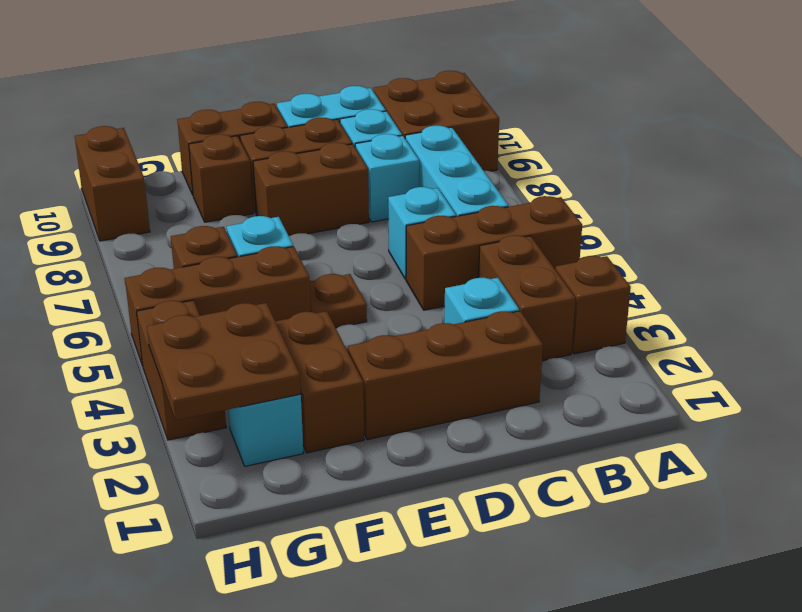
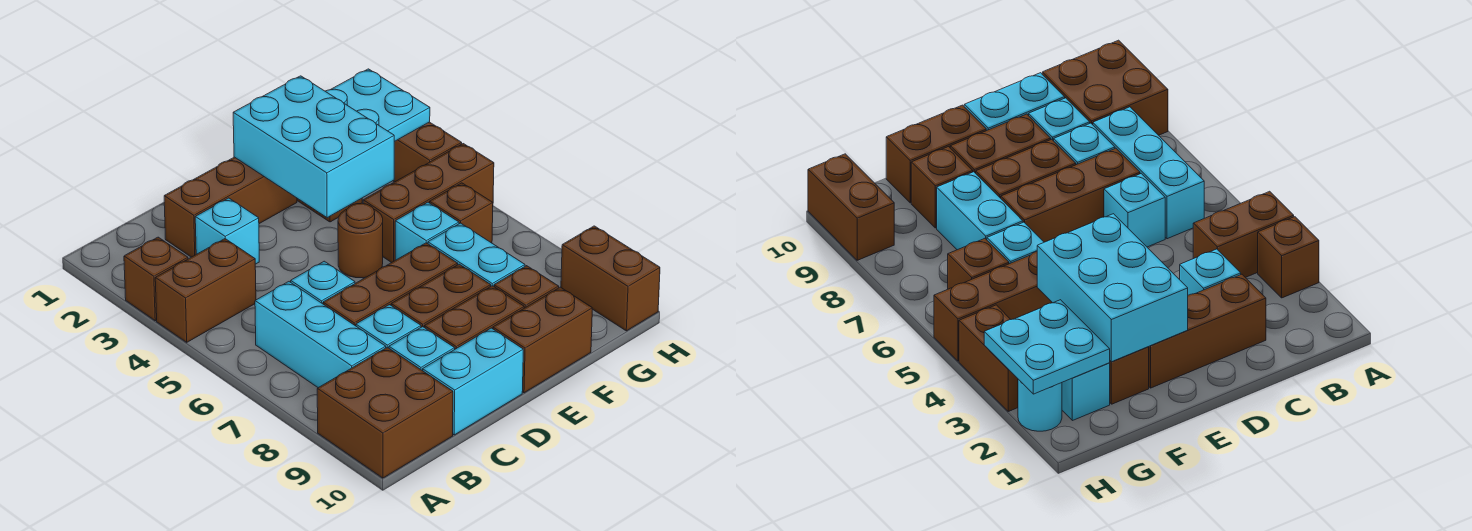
brown 1x3 brick [406,196,582,310] -> brown 1x3 brick moved to [323,243,458,326]
brown 1x2 brick [479,235,575,361] -> brown 1x2 brick turned to [155,239,256,342]
none -> cyan 2x3 brick [233,76,394,218]
brown 1x1 plate [310,274,367,328] -> brown 1x1 round brick [338,203,383,278]
none -> cyan 1x2 brick [428,223,525,286]
brown 2x2 plate [147,303,301,420] -> cyan 2x2 plate [325,69,430,142]
none -> cyan 1x1 round brick [1018,379,1062,431]

